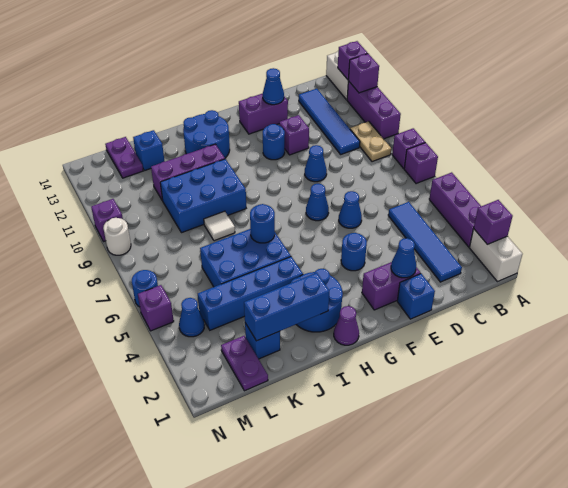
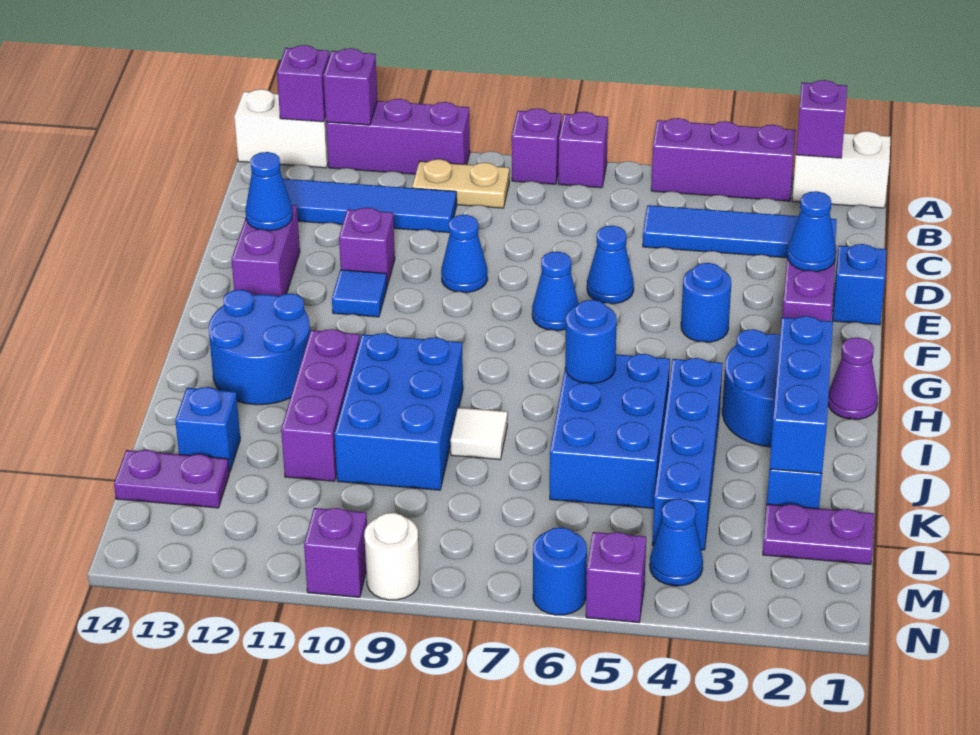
blue 1x1 round brick [263,124,285,160] -> blue 1x1 tile [332,270,387,317]

